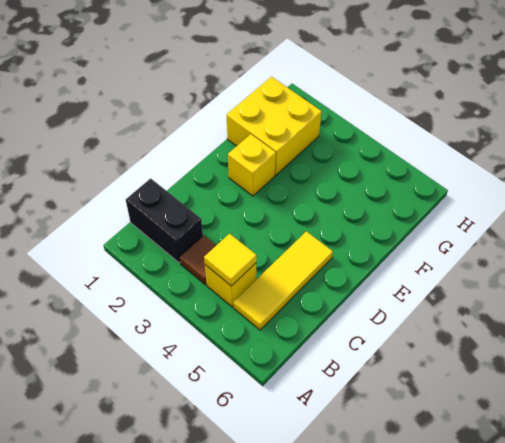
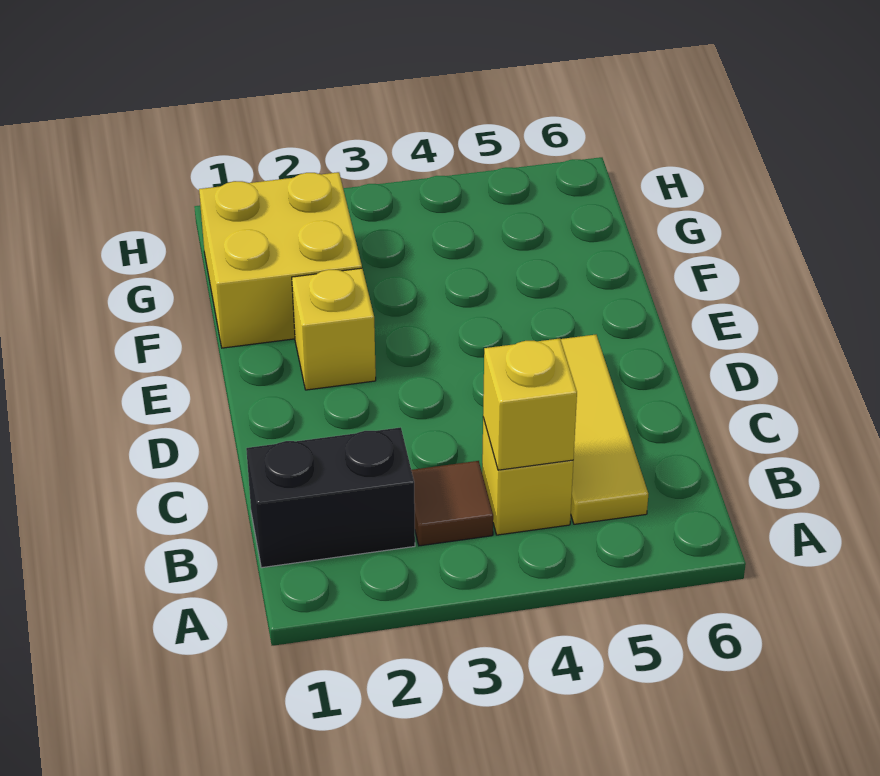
yellow 1x1 tile [204,234,257,286] -> yellow 1x1 brick [483,338,577,470]

